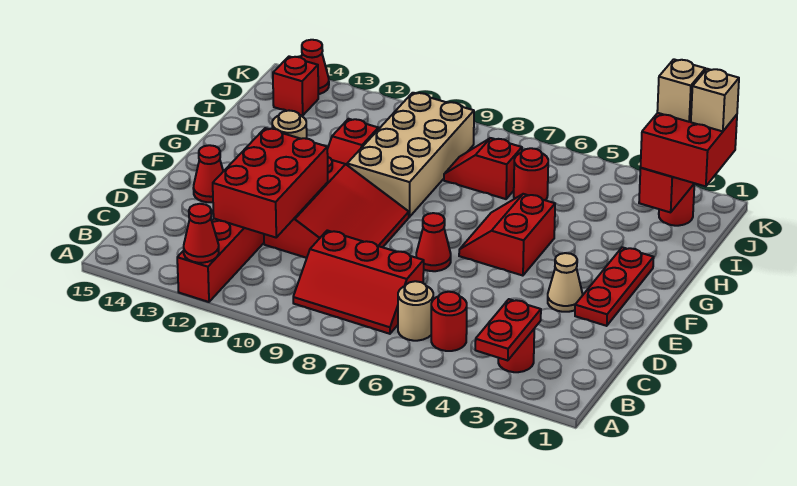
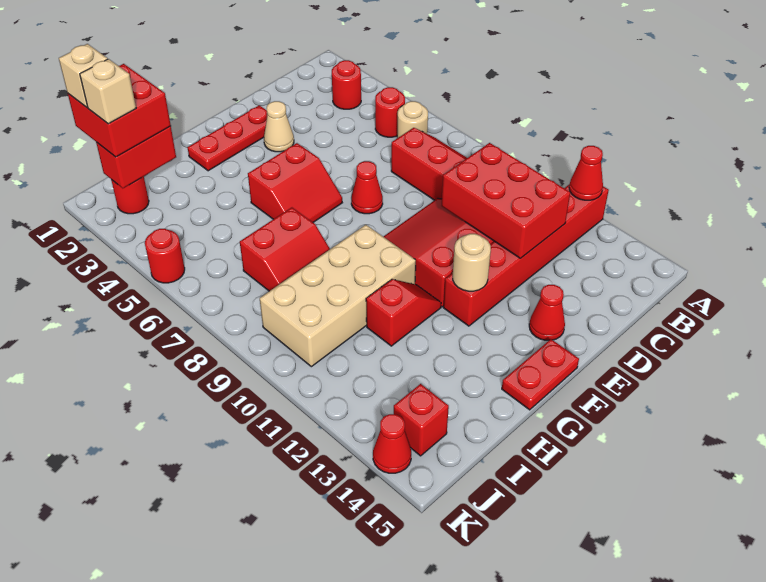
red 1x2 plate [475,299,541,361] -> red 1x2 plate moved to [502,339,579,410]
red 2x3 brick [213,128,328,237] -> red 2x3 brick turned to [442,143,570,258]
red 1x1 round brick [514,148,548,200] -> red 1x1 round brick moved to [145,229,185,283]
red 1x2 slope [444,138,522,199] -> red 2x2 slope [240,208,330,291]

